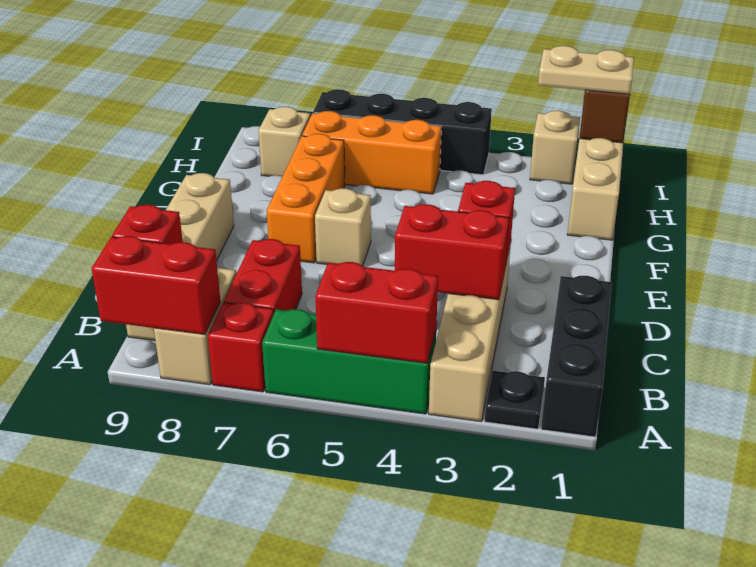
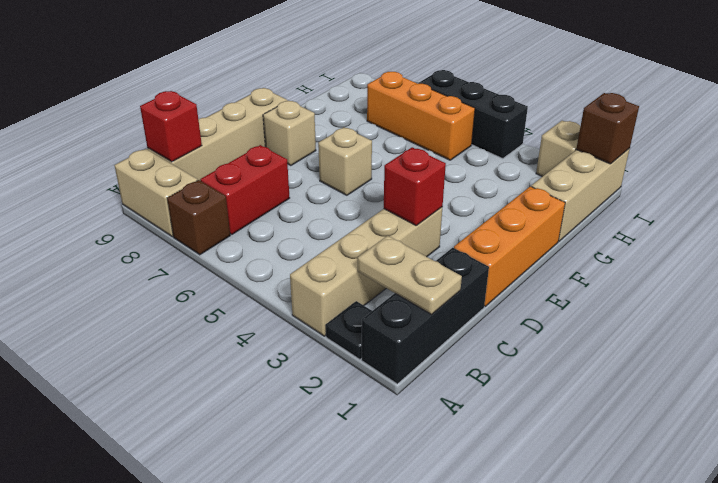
green 1x3 brick [262,309,436,414] -> none
red 1x2 brick [315,262,438,363] -> none
red 1x1 brick [208,302,274,392] -> brown 1x1 brick [167,180,230,255]
tan 1x2 brick [154,268,236,385] -> tan 1x2 brick turned to [114,149,198,237]
red 1x2 brick [92,236,220,335] -> none
red 1x2 brick [395,204,509,300] -> none
orange 1x3 brick [267,134,345,263] -> orange 1x3 brick moved to [454,186,565,306]
tan 1x1 brick [258,107,310,176] -> tan 1x1 brick moved to [263,101,316,166]
tan 1x2 plate [538,46,634,94] -> tan 1x2 plate moved to [358,236,462,315]
black 1x4 brick [313,89,492,175] -> black 1x3 brick [418,70,528,159]

